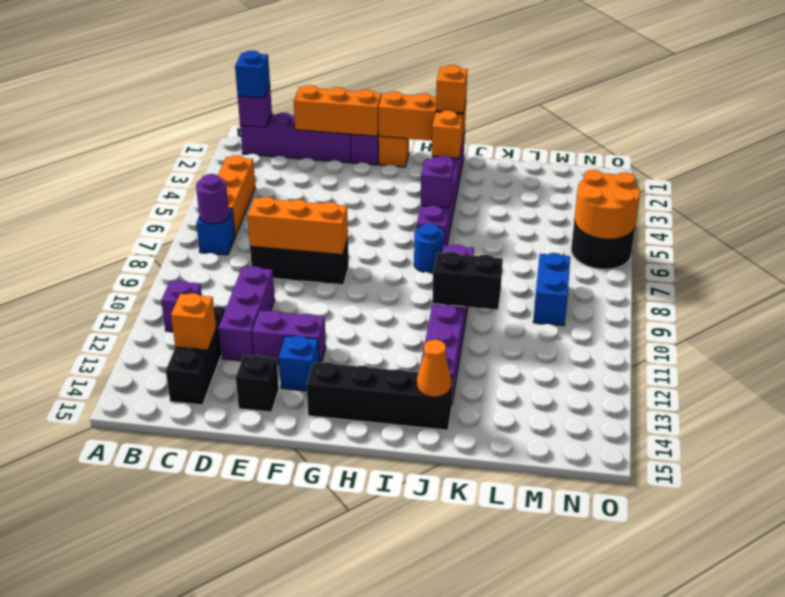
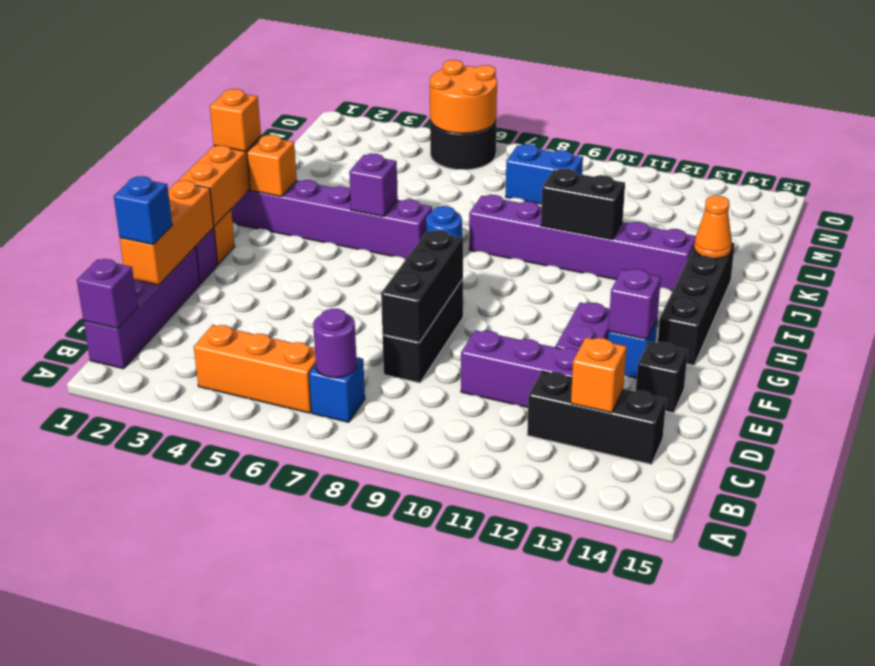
blue 1x1 brick [235,51,270,98] -> blue 1x1 brick moved to [114,176,172,245]
purple 1x1 brick [161,280,202,332] -> purple 1x1 brick moved to [608,269,661,339]
orange 1x3 brick [247,197,348,255] -> black 1x3 brick [381,230,463,342]
black 1x2 brick [432,252,503,310] -> black 1x2 brick turned to [541,168,625,240]

